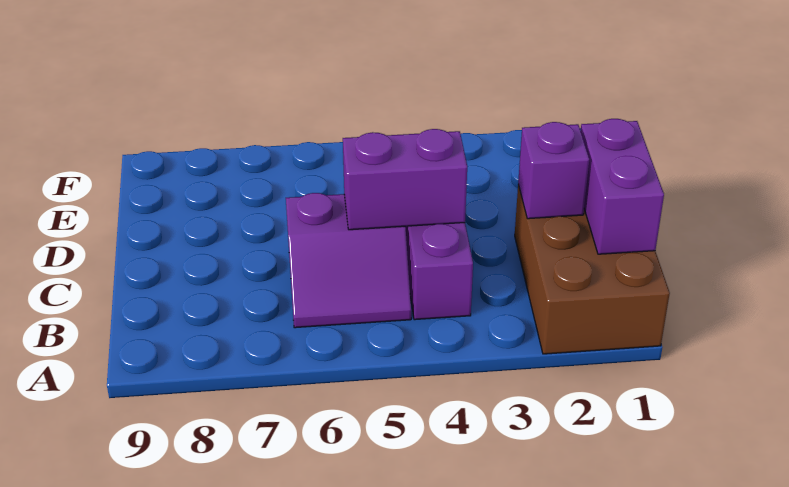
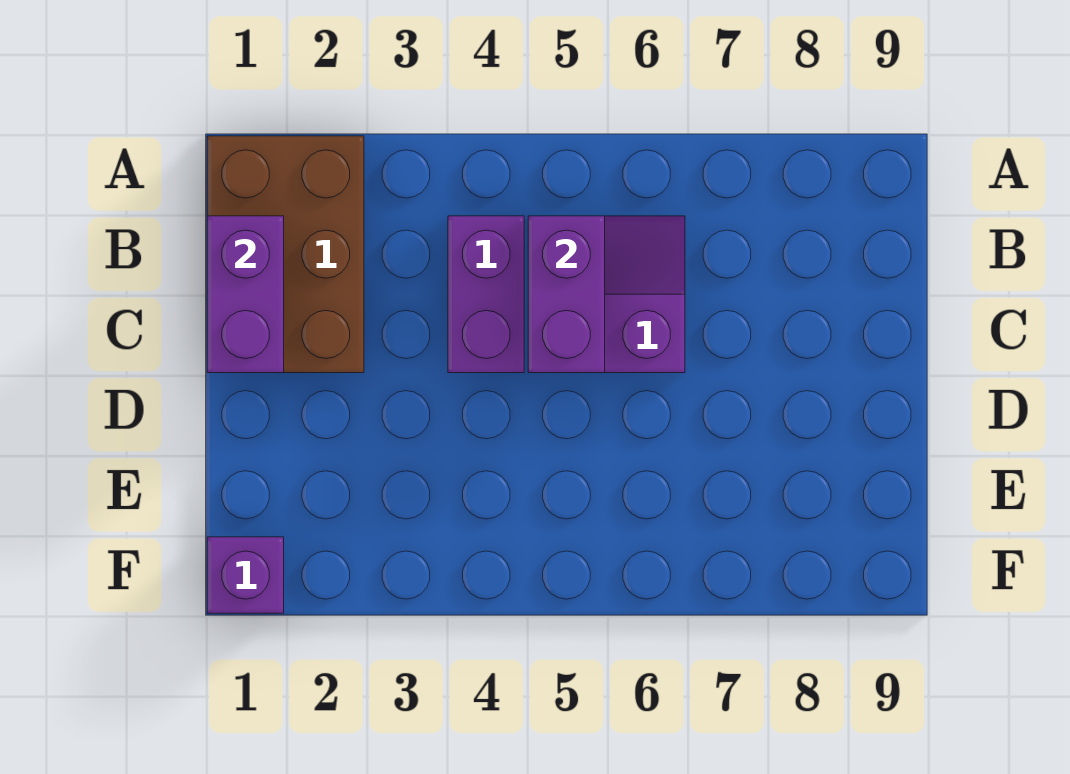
purple 1x1 brick [518,122,589,219] -> purple 1x1 brick moved to [207,537,284,613]
purple 1x2 brick [343,129,467,230] -> purple 1x2 brick turned to [528,216,605,373]

